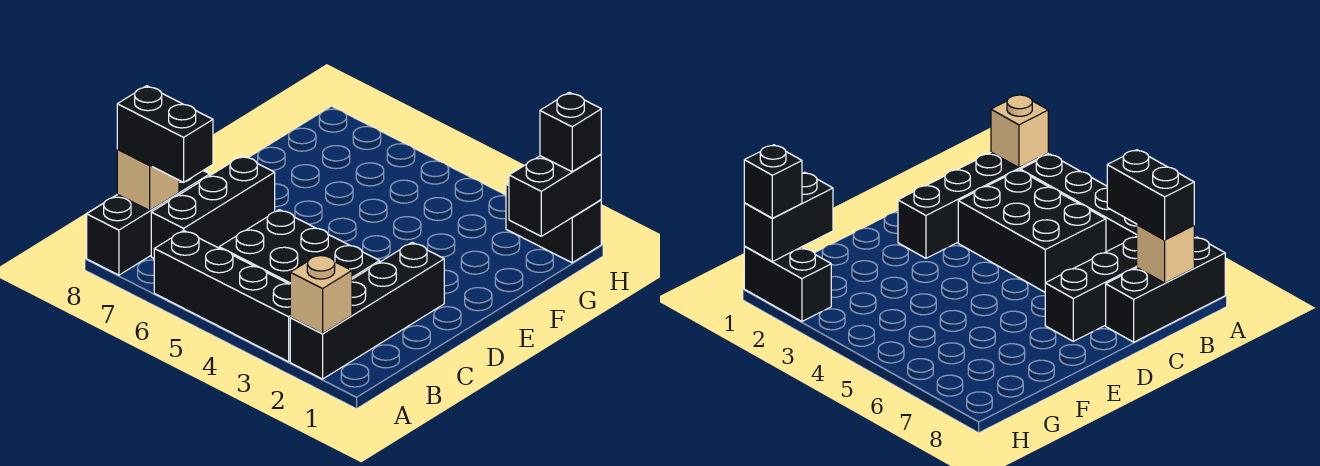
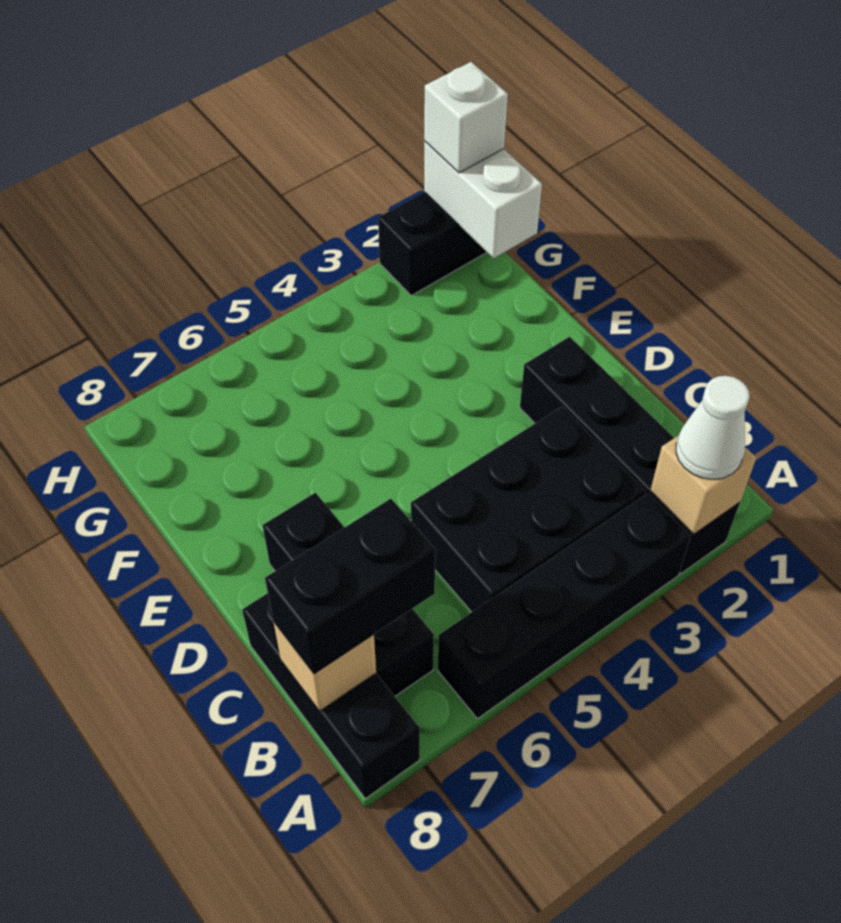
none -> white 1x1 cone [676,376,750,480]
black 1x2 brick [509,154,601,236] -> white 1x2 brick [424,141,542,258]
black 1x1 brick [540,92,601,172] -> white 1x1 brick [424,62,508,173]

